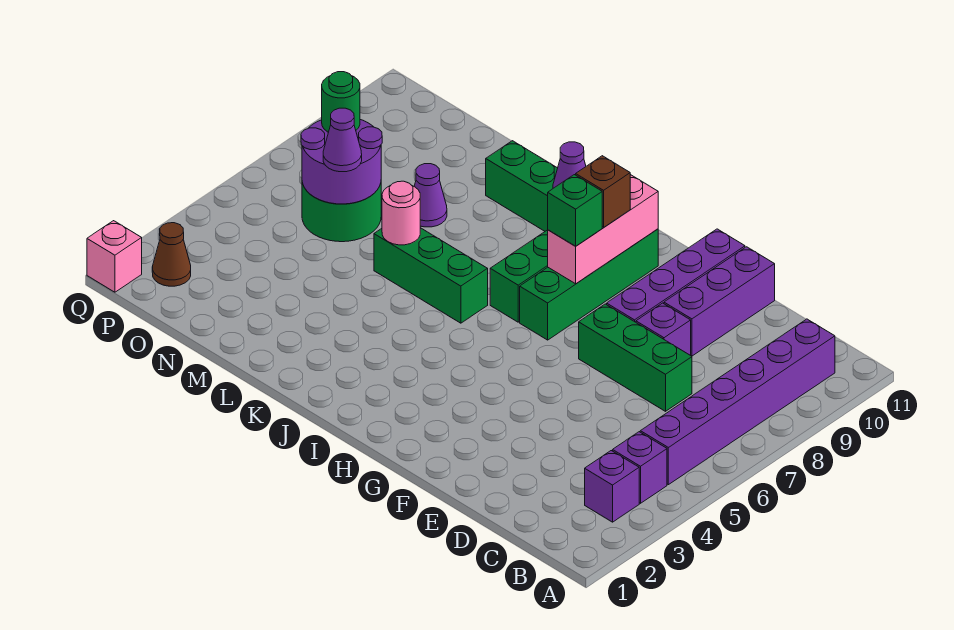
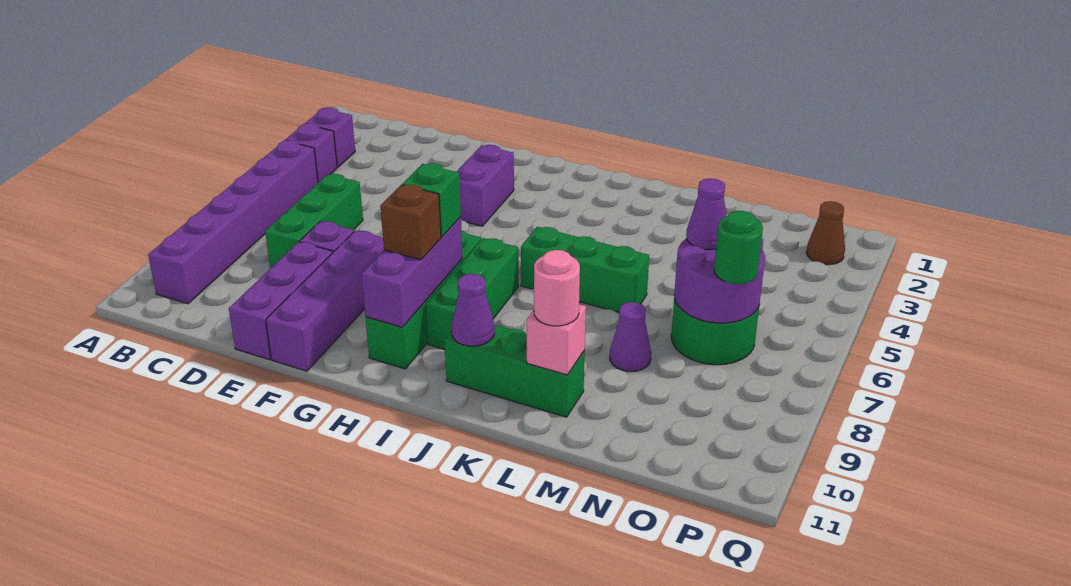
green 1x3 brick [579,304,692,411] -> green 1x3 brick turned to [265,174,363,268]
none -> purple 1x2 brick [457,145,514,226]
pink 1x3 brick [548,175,658,284] -> purple 1x3 brick [362,217,463,327]
pink 1x1 round brick [382,181,420,245] -> pink 1x1 round brick moved to [534,250,580,326]
pink 1x1 brick [87,221,142,292] -> pink 1x1 brick moved to [527,304,586,375]

